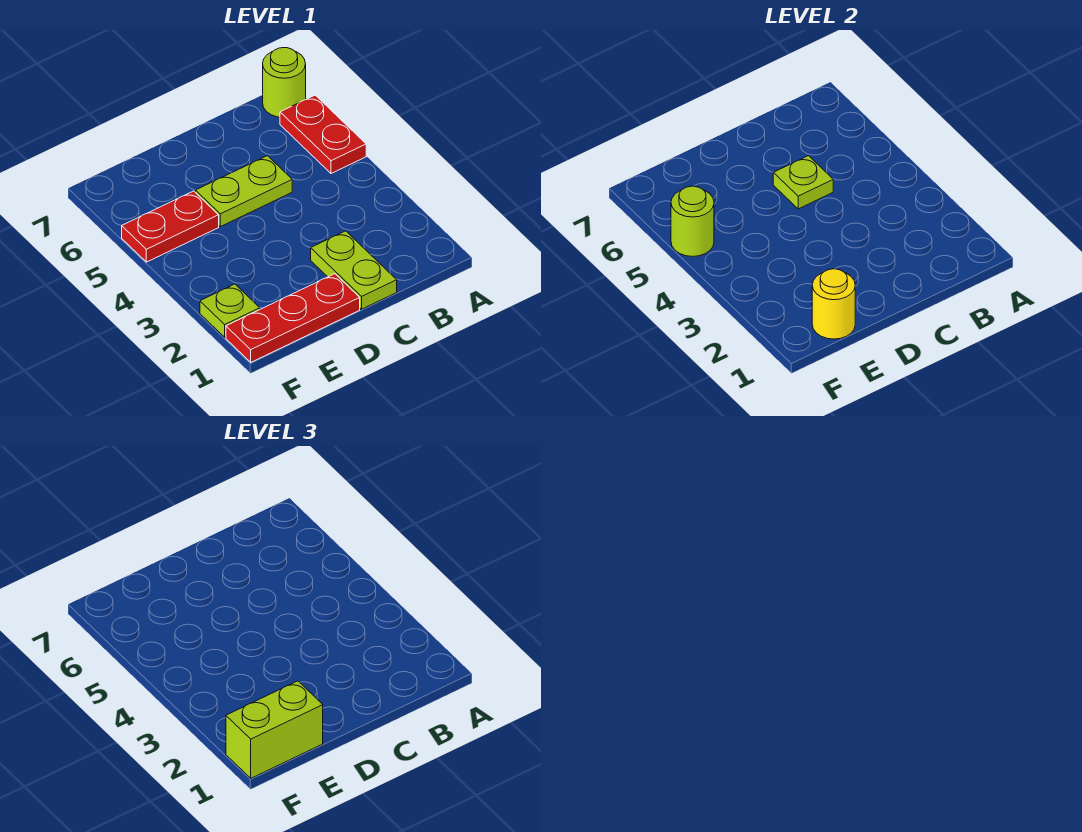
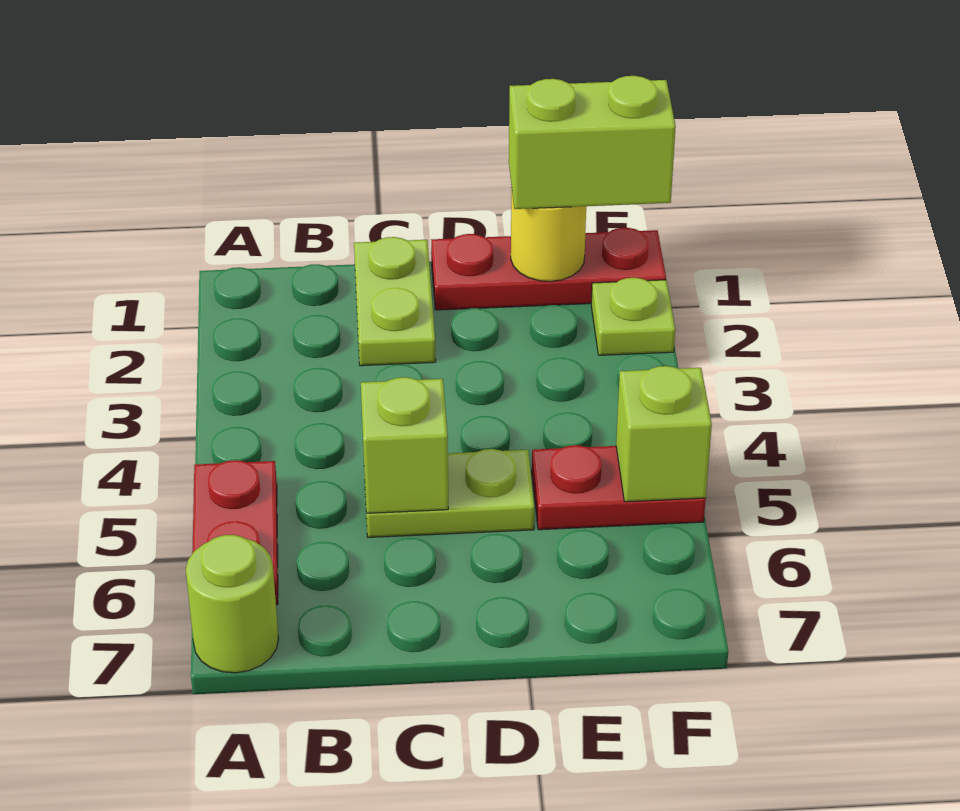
lime 1x1 plate [773,156,833,209] -> lime 1x1 brick [361,377,448,513]
lime 1x1 round brick [671,186,714,257] -> lime 1x1 brick [616,366,712,502]

